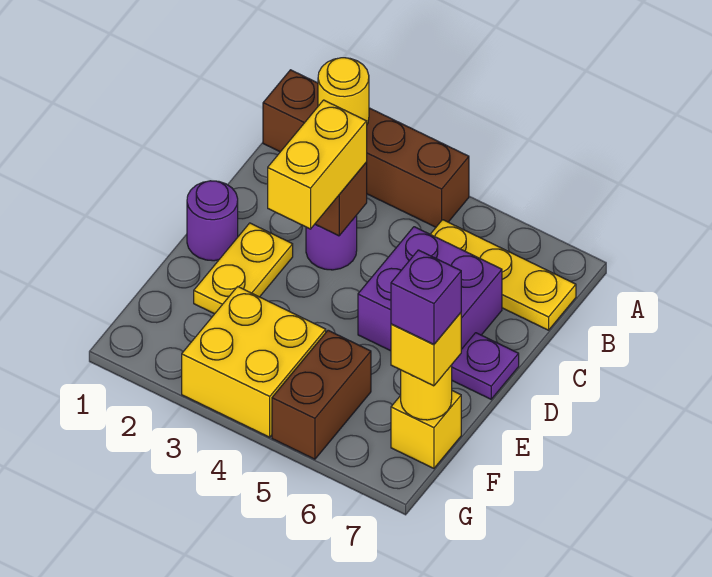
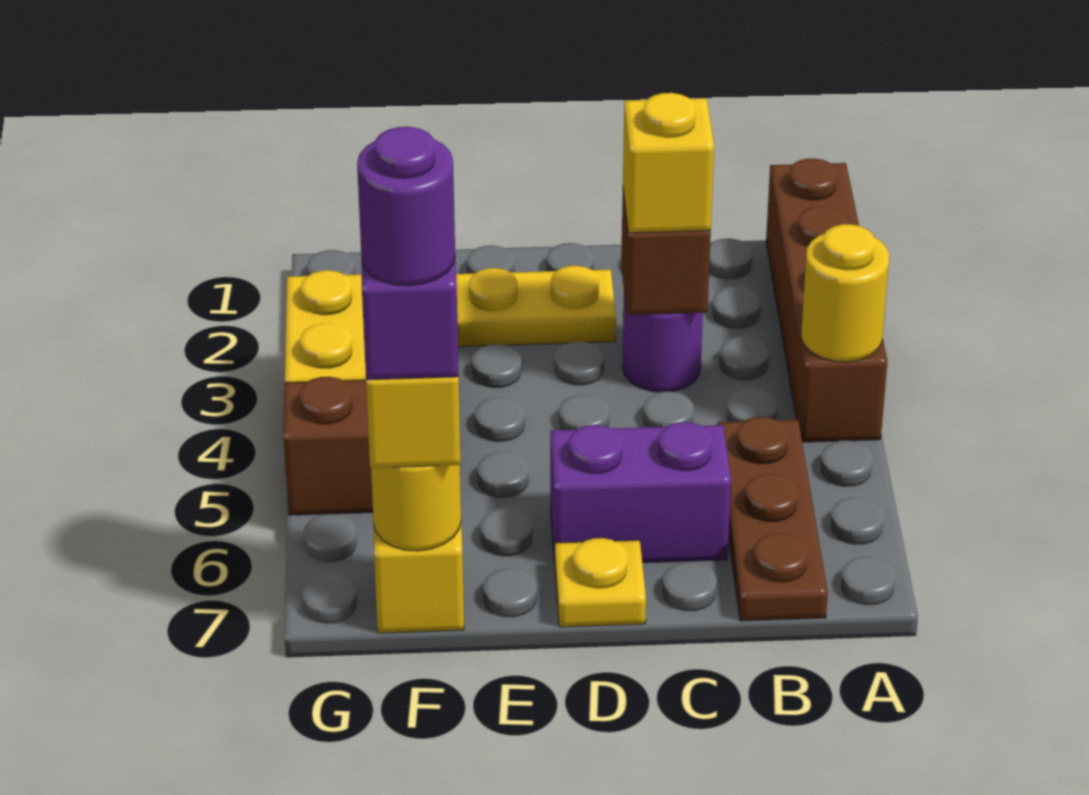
yellow 1x1 round brick [318,58,369,124] -> yellow 1x1 round brick moved to [801,224,889,362]
yellow 1x3 plate [430,220,576,330] -> brown 1x3 plate [717,417,828,621]
yellow 1x2 brick [268,100,367,229] -> yellow 1x1 brick [623,93,714,233]
purple 2x2 brick [358,227,502,351] -> purple 1x2 brick [550,422,731,564]
purple 1x1 round brick [187,181,238,261] -> purple 1x1 round brick moved to [357,127,455,286]
purple 1x1 plate [452,333,519,399] -> yellow 1x1 plate [555,538,646,627]

